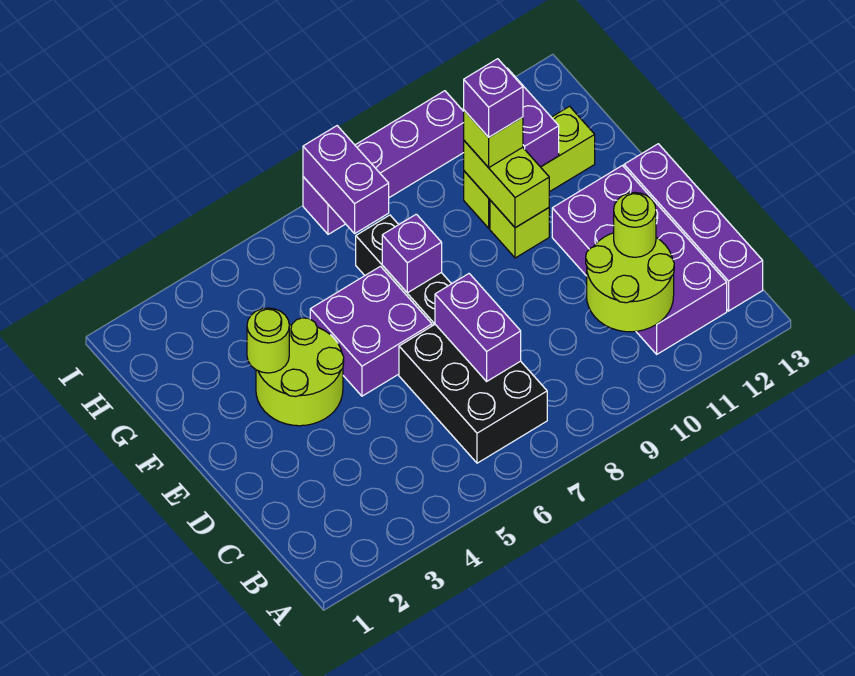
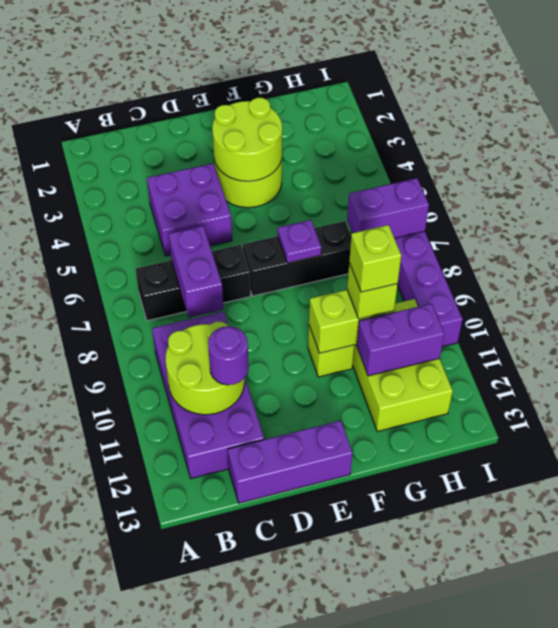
black 2x3 brick [399,325,547,463] -> black 1x3 brick [136,245,251,321]
purple 2x4 brick [552,166,727,354] -> purple 2x4 brick turned to [152,311,264,479]
purple 1x4 brick [624,144,763,311] -> purple 1x3 brick [228,421,353,503]
purple 1x2 brick [435,274,521,381] -> purple 1x2 brick turned to [169,226,223,318]
lime 1x1 round brick [614,192,656,257] -> purple 1x1 round brick [208,326,248,385]
purple 2x2 brick [310,266,432,396] -> purple 2x2 brick moved to [147,163,232,256]
lime 1x1 round brick [247,308,289,373] -> lime 2x2 round brick [212,98,282,181]
purple 1x1 brick [382,214,442,293] -> purple 1x1 plate [278,220,321,263]
lime 1x3 brick [464,106,595,228] -> lime 2x3 brick [353,299,453,431]
purple 1x1 brick [464,59,523,137] -> lime 1x1 brick [349,225,401,292]

